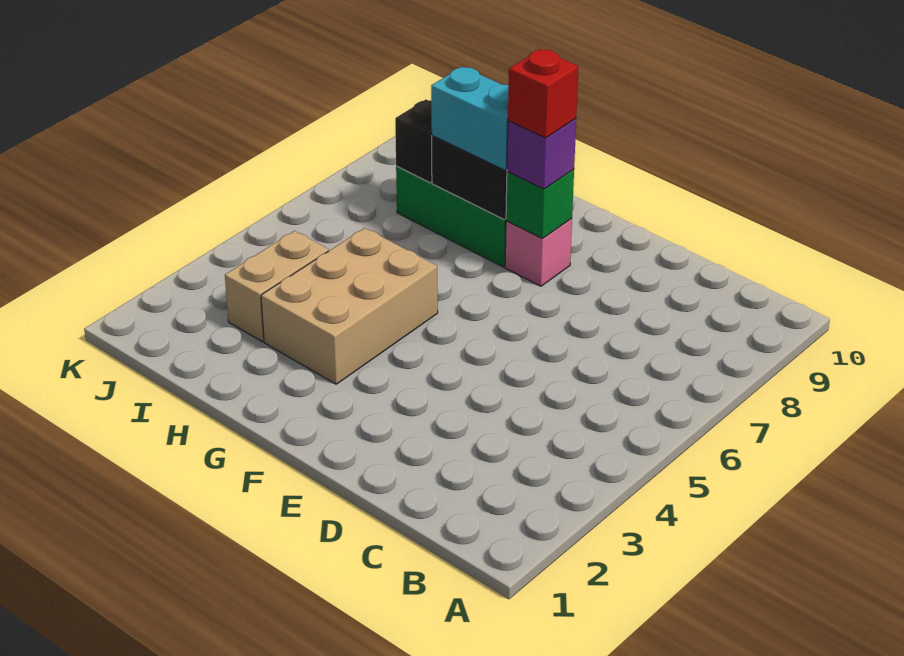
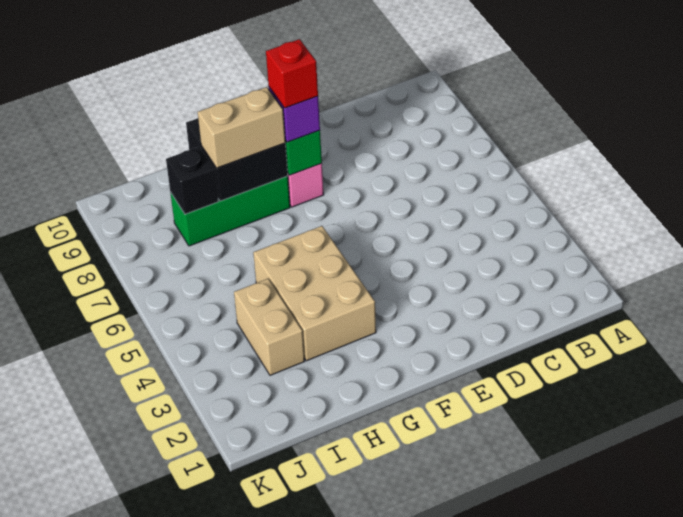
cyan 1x2 brick [431,67,509,170] -> tan 1x2 brick [198,87,285,168]

